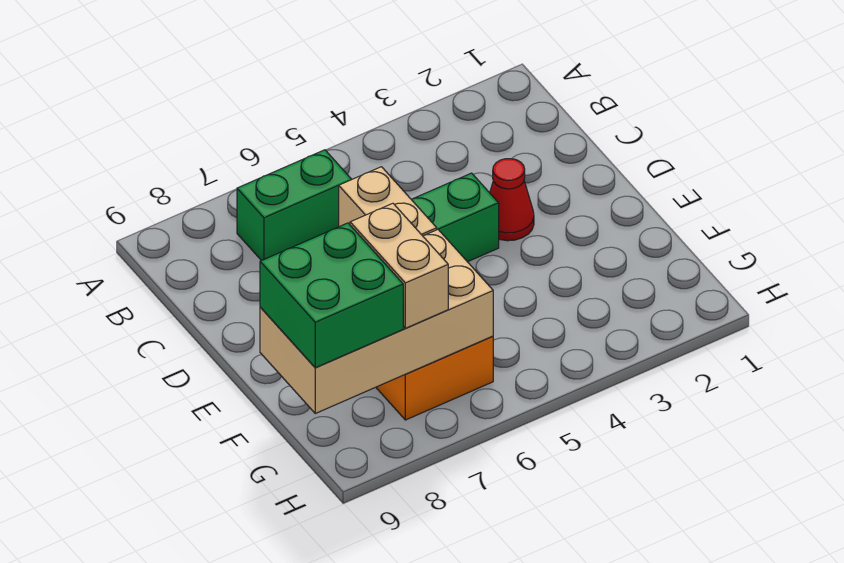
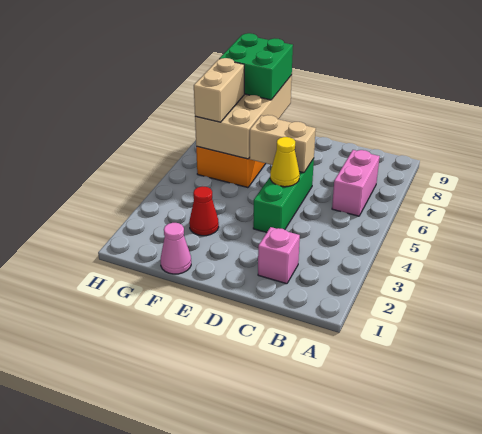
green 1x2 brick [237,150,352,261] -> pink 1x2 brick [332,150,380,216]
none -> pink 1x1 brick [258,227,300,284]
red 1x1 cone [490,159,534,241] -> red 1x1 cone moved to [189,186,219,236]
none -> yellow 1x1 cone [270,137,300,187]
none -> pink 1x1 cone [160,223,191,274]
tan 1x2 brick [350,203,448,328] -> tan 1x2 brick turned to [194,58,244,122]

